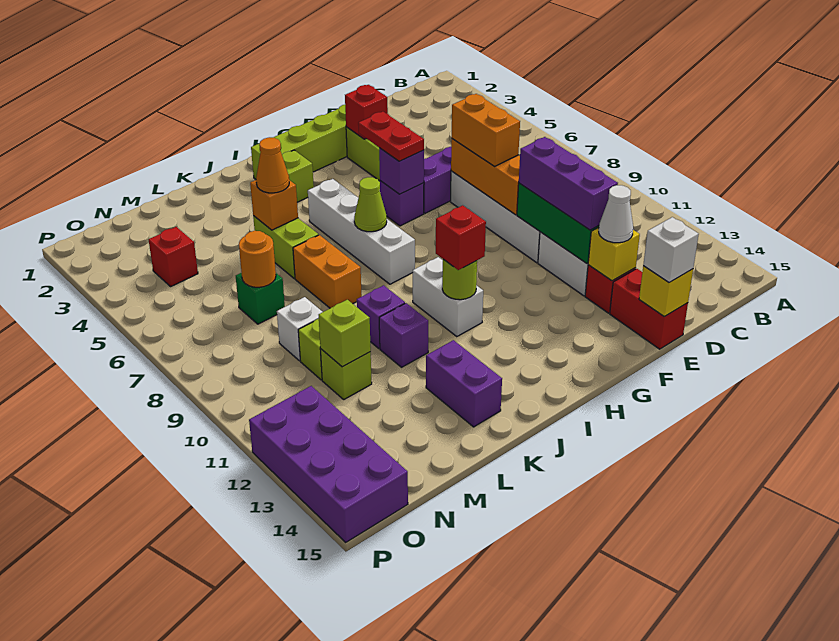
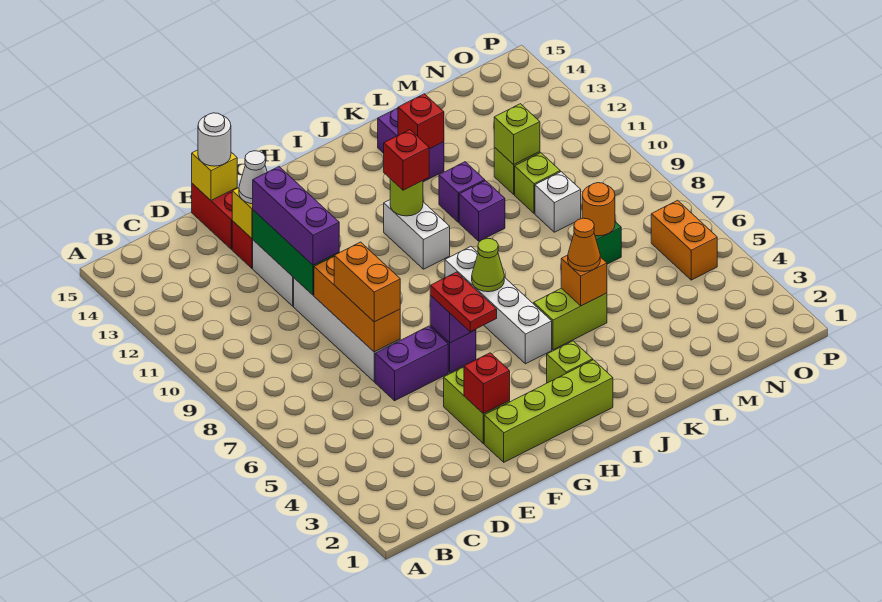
white 1x1 brick [643,217,699,283] -> white 1x1 round brick [198,113,231,166]
lime 1x2 brick [253,216,318,278] -> lime 1x2 brick turned to [534,288,607,350]
orange 1x2 brick [293,235,362,308] -> orange 1x2 brick moved to [651,200,717,280]
red 1x1 brick [149,227,198,286] -> red 1x1 brick moved to [398,94,444,149]
purple 2x4 brick [249,386,408,542] -> none

